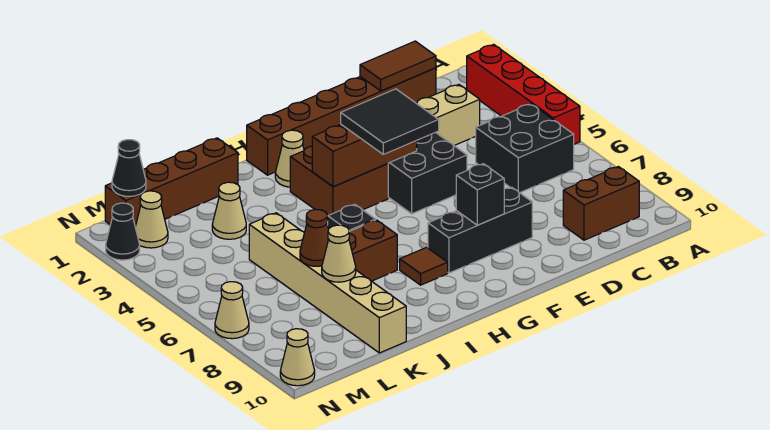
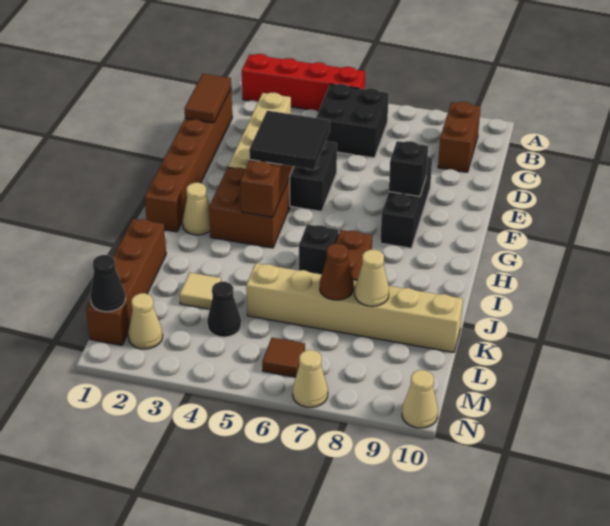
brown 1x1 tile [400,247,448,285] -> brown 1x1 tile moved to [262,338,305,377]
tan 1x1 cone [212,182,246,239] -> tan 1x1 tile [179,273,221,309]
black 1x1 cone [106,203,140,260] -> black 1x1 cone moved to [207,282,241,337]

